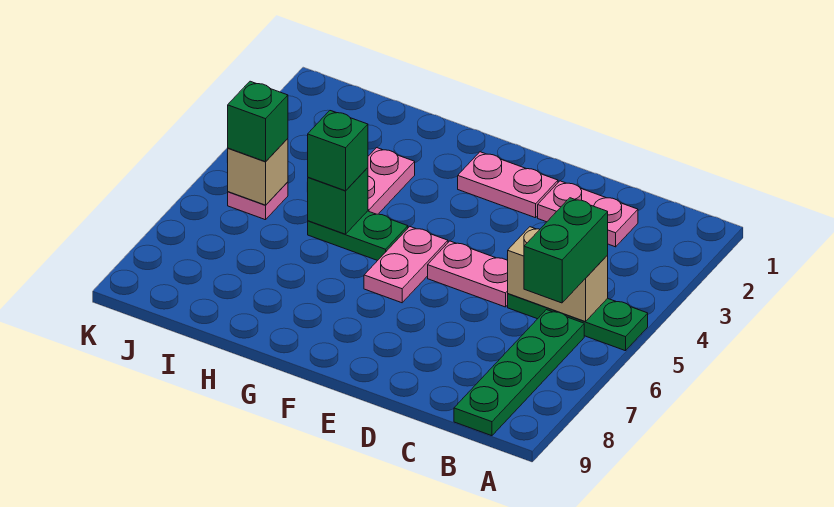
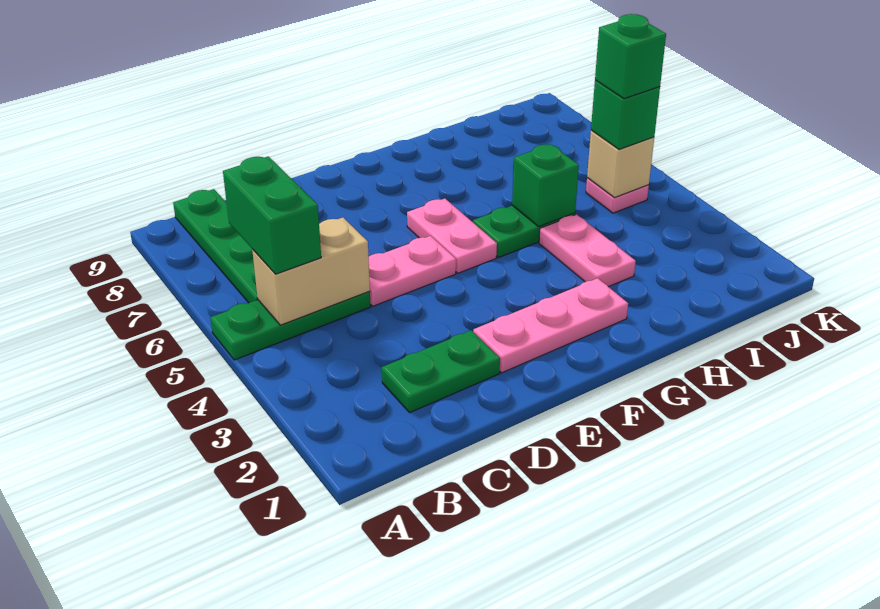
pink 1x2 plate [538,181,638,247] -> green 1x2 plate [382,330,500,412]
pink 1x2 plate [458,152,558,218] -> pink 1x3 plate [473,278,628,373]
green 1x1 brick [308,111,368,191] -> green 1x1 brick moved to [595,14,666,99]

